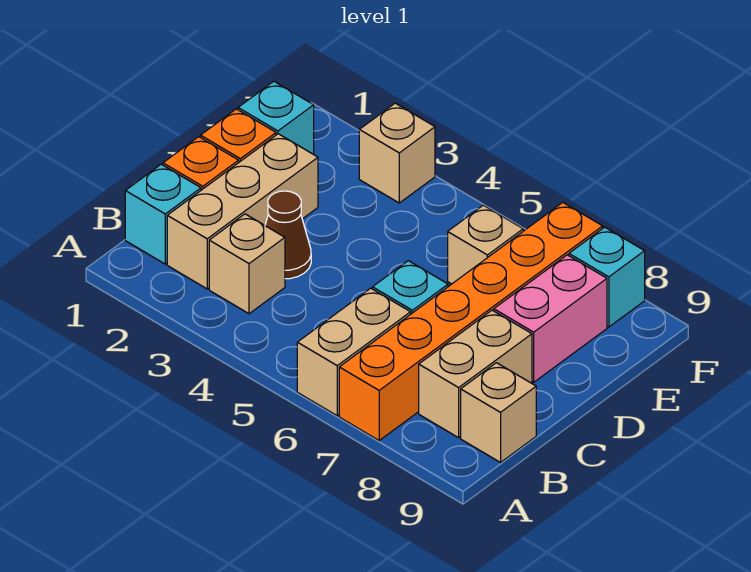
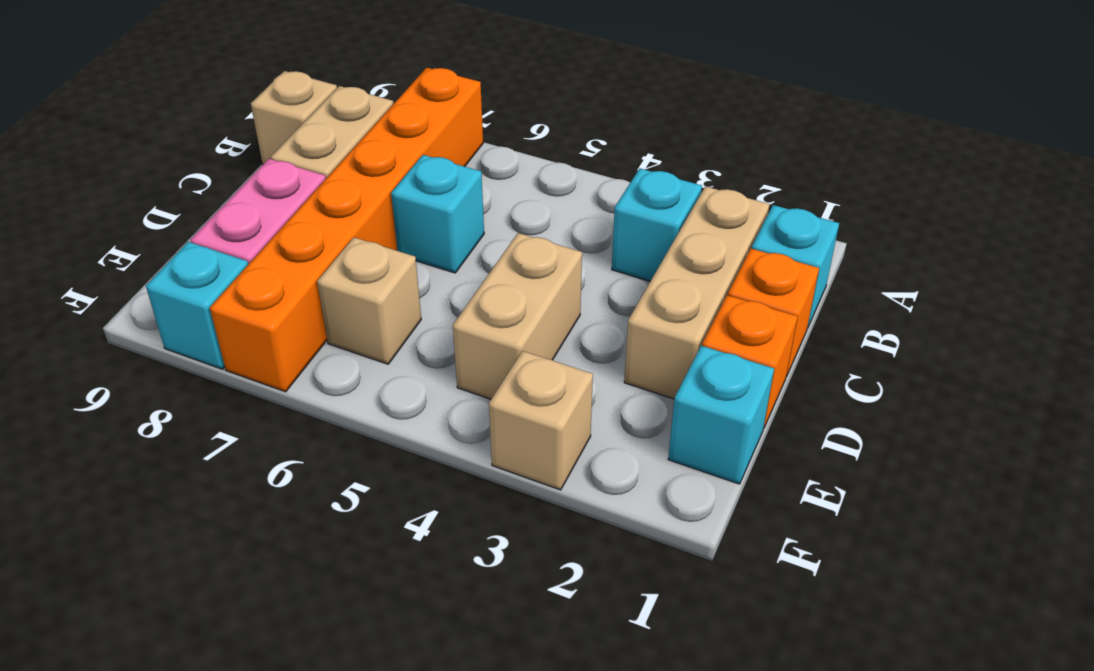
tan 1x2 brick [297,288,411,416] -> tan 1x2 brick moved to [453,233,582,399]
tan 1x1 brick [209,214,285,314] -> cyan 1x1 brick [612,169,702,281]
brown 1x1 cone [265,191,311,279] -> none

